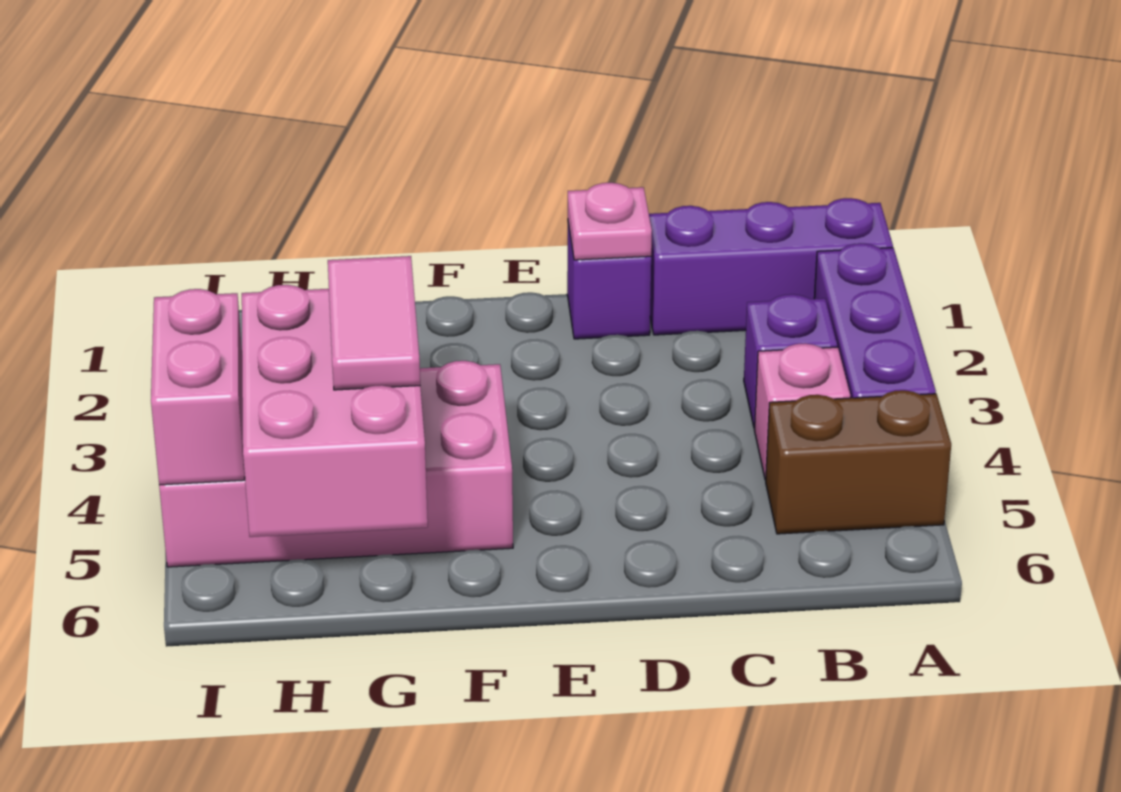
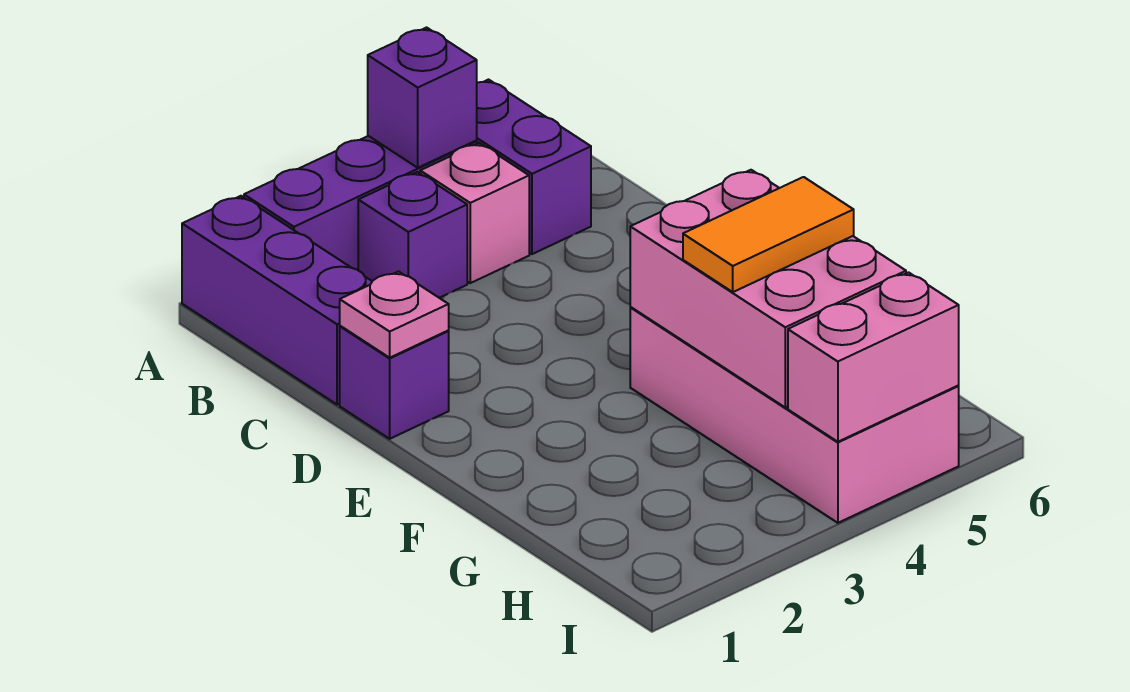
none -> purple 1x1 brick [368,28,477,168]
brown 1x2 brick [766,390,951,534] -> purple 1x2 brick [476,80,591,254]
pink 2x3 brick [242,285,428,537] -> pink 2x3 brick turned to [630,170,906,408]
pink 1x2 tile [328,256,420,390] -> orange 1x2 tile [683,177,854,292]

